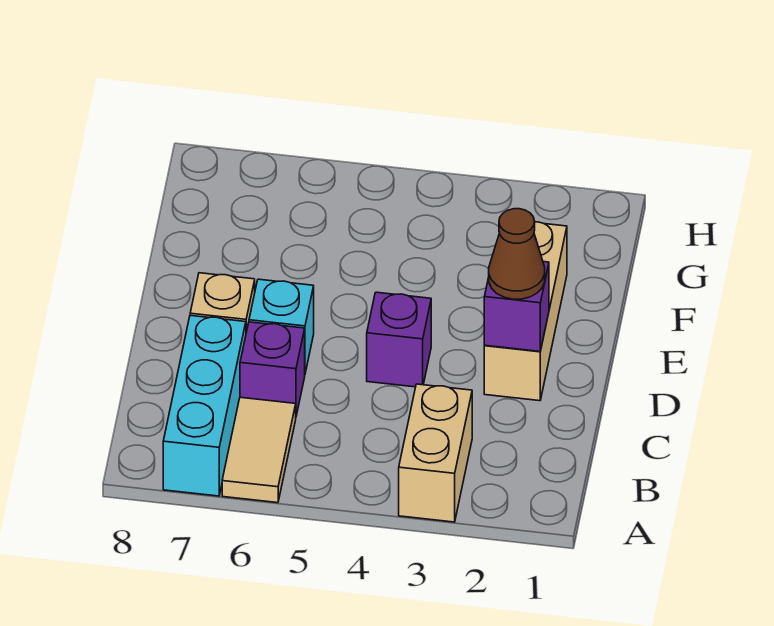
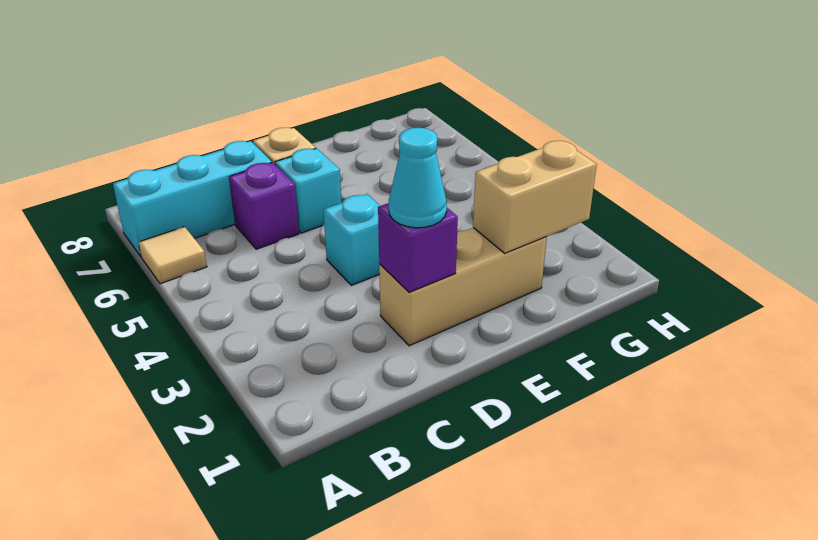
tan 1x2 brick [399,384,472,522] -> tan 1x2 brick moved to [473,141,597,253]
tan 1x2 tile [222,397,296,503] -> tan 1x1 tile [138,227,207,284]
brown 1x1 cone [489,209,545,299] -> cyan 1x1 cone [389,128,447,228]
purple 1x1 brick [367,292,431,387] -> cyan 1x1 brick [323,194,380,285]

